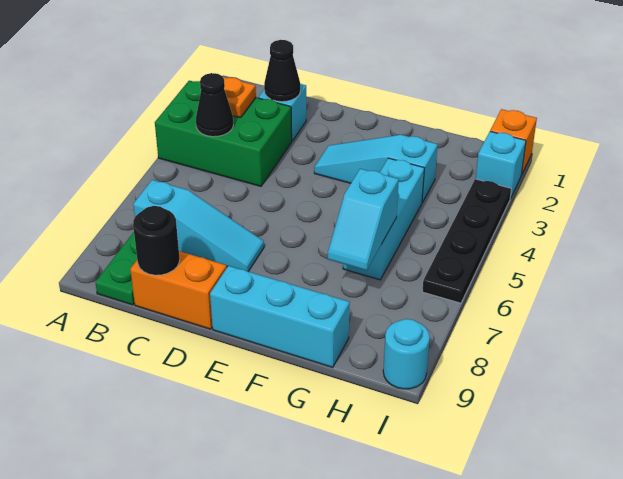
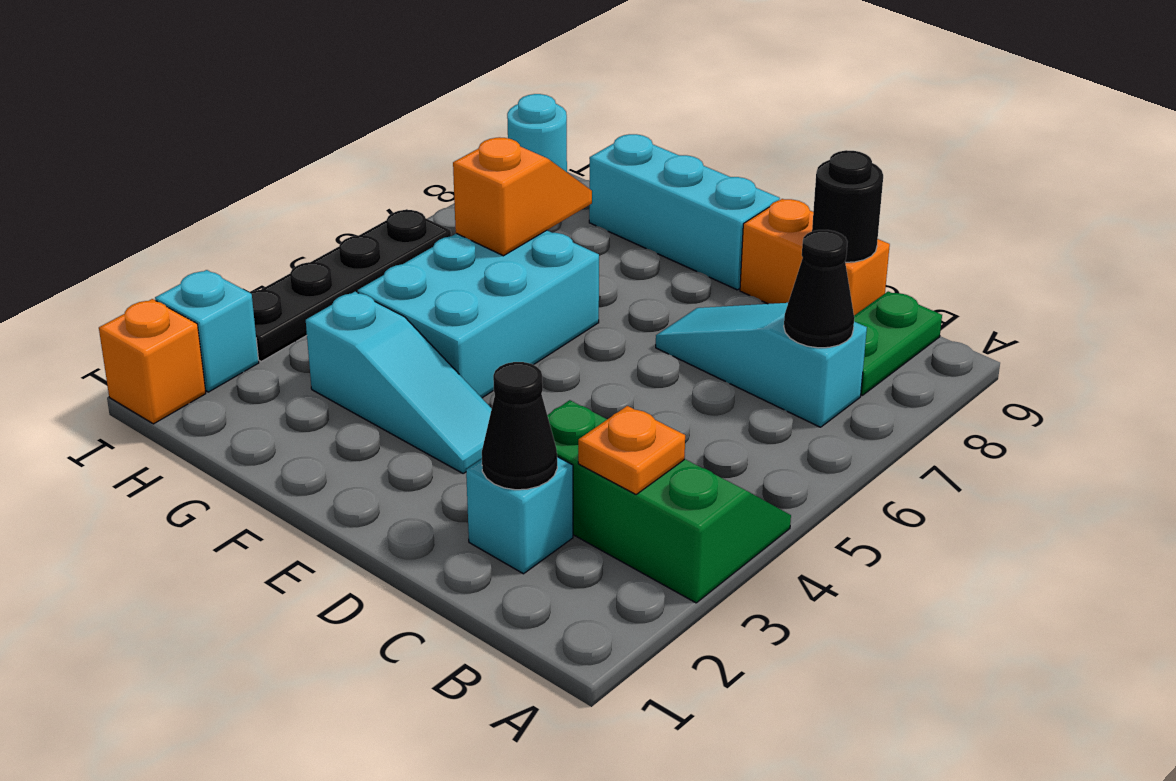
green 2x3 brick [155,81,292,186] -> green 2x3 slope [547,400,791,603]
black 1x1 cone [196,73,233,137] -> black 1x1 cone moved to [784,230,854,348]
cyan 1x3 brick [343,158,424,280] -> cyan 2x3 brick [358,230,599,398]
cyan 1x2 slope [328,169,399,271] -> orange 1x2 slope [453,137,592,256]

